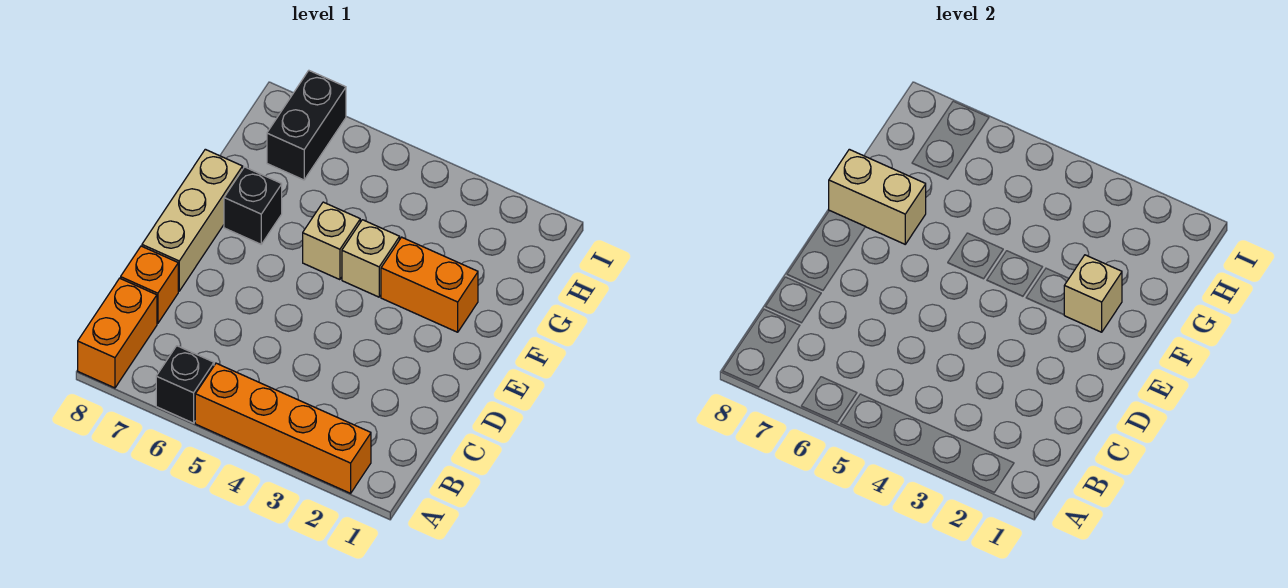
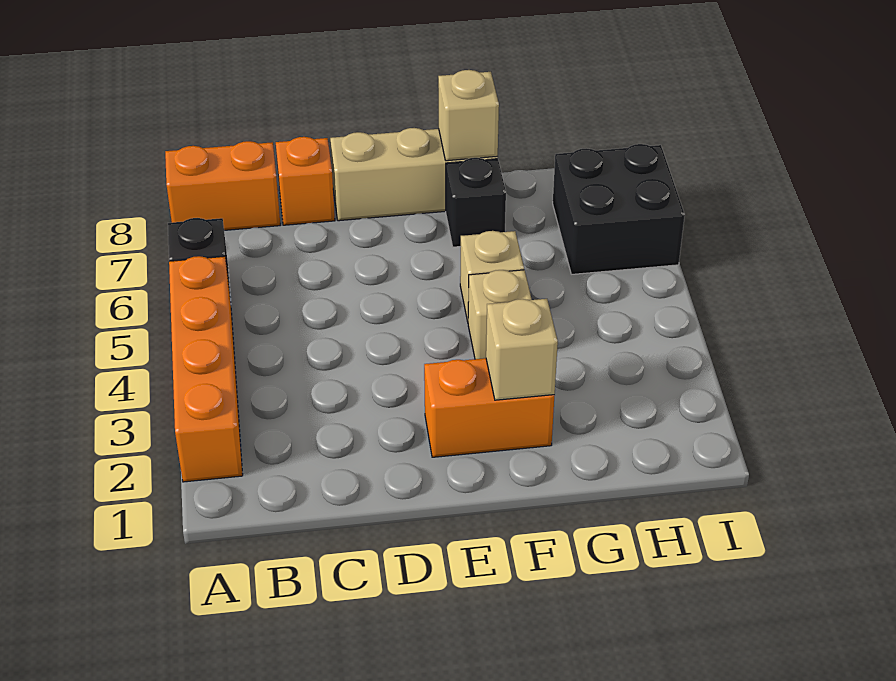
orange 1x2 brick [381,237,478,332] -> orange 1x2 brick turned to [424,358,555,457]
tan 1x2 brick [829,149,926,244] -> tan 1x1 brick [438,70,499,161]
black 1x2 brick [267,71,346,180] -> black 2x2 brick [553,144,685,274]

